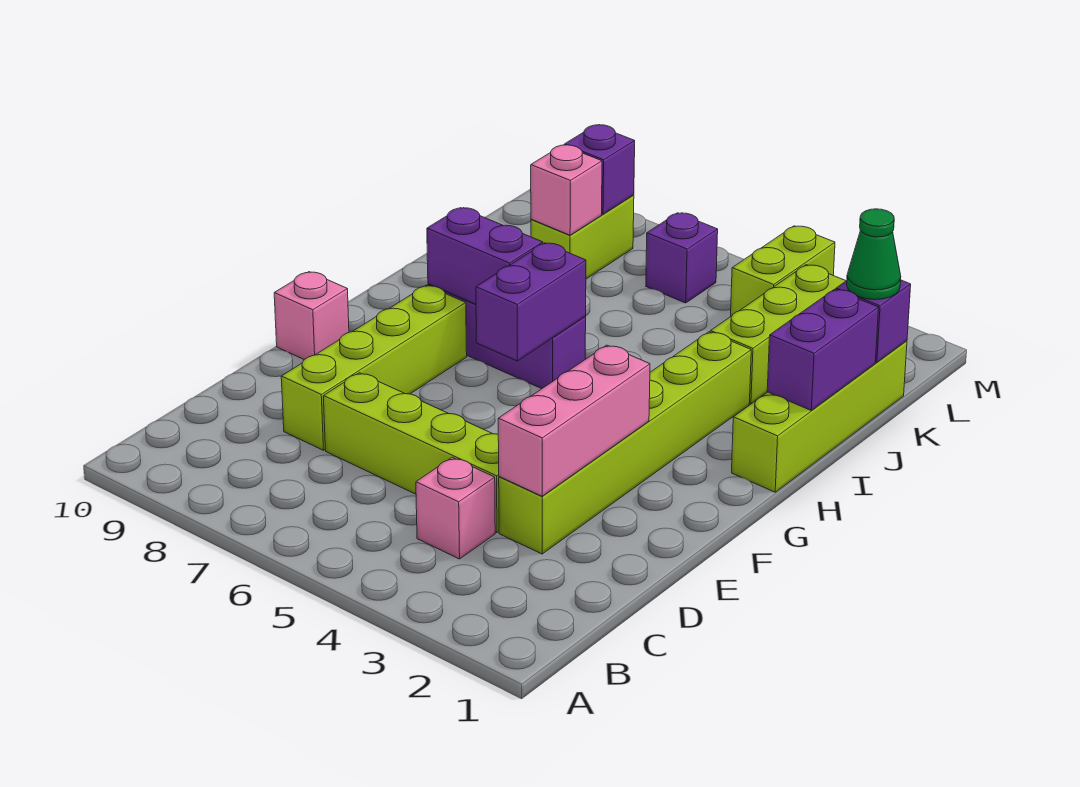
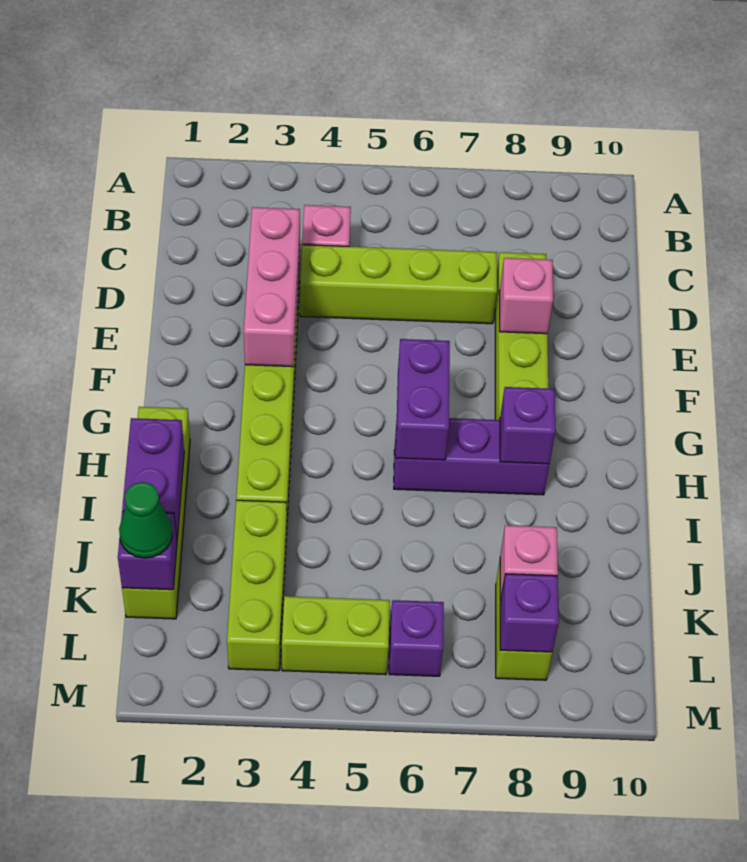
pink 1x1 brick [274,272,349,359] -> pink 1x1 brick moved to [500,258,553,334]
purple 1x2 brick [427,208,543,304] -> purple 1x1 brick [500,387,555,464]
lime 1x2 brick [731,226,835,316] -> lime 1x2 brick turned to [282,596,390,675]

